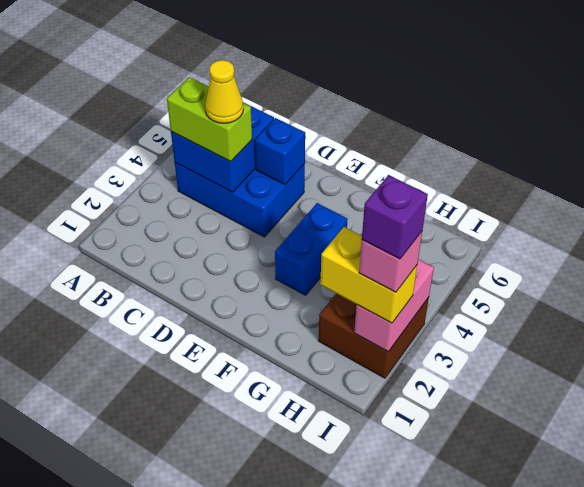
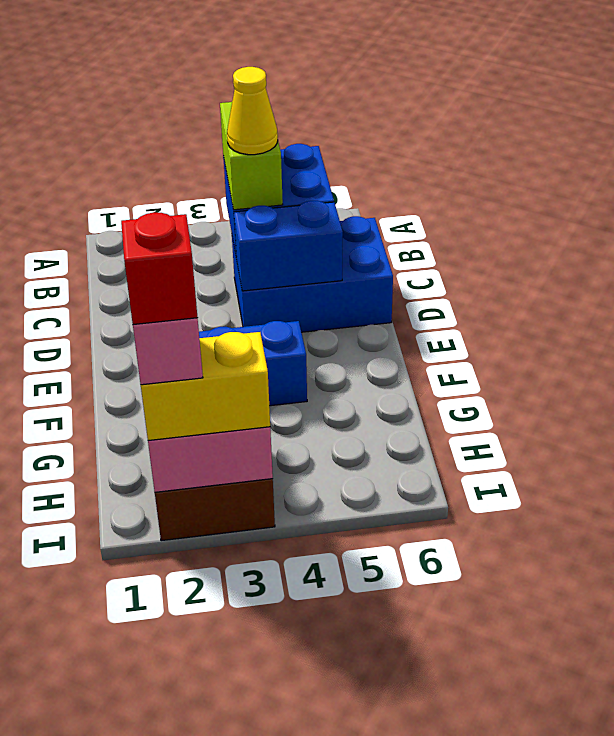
blue 2x3 brick [175,163,305,237] -> blue 2x3 brick turned to [232,216,393,332]
blue 1x1 brick [255,118,305,184] -> blue 1x2 brick [234,201,343,291]
yellow 1x2 brick [320,227,417,323] -> yellow 1x2 brick turned to [141,332,270,441]
purple 1x1 brick [362,175,428,259] -> red 1x1 brick [121,212,198,324]

